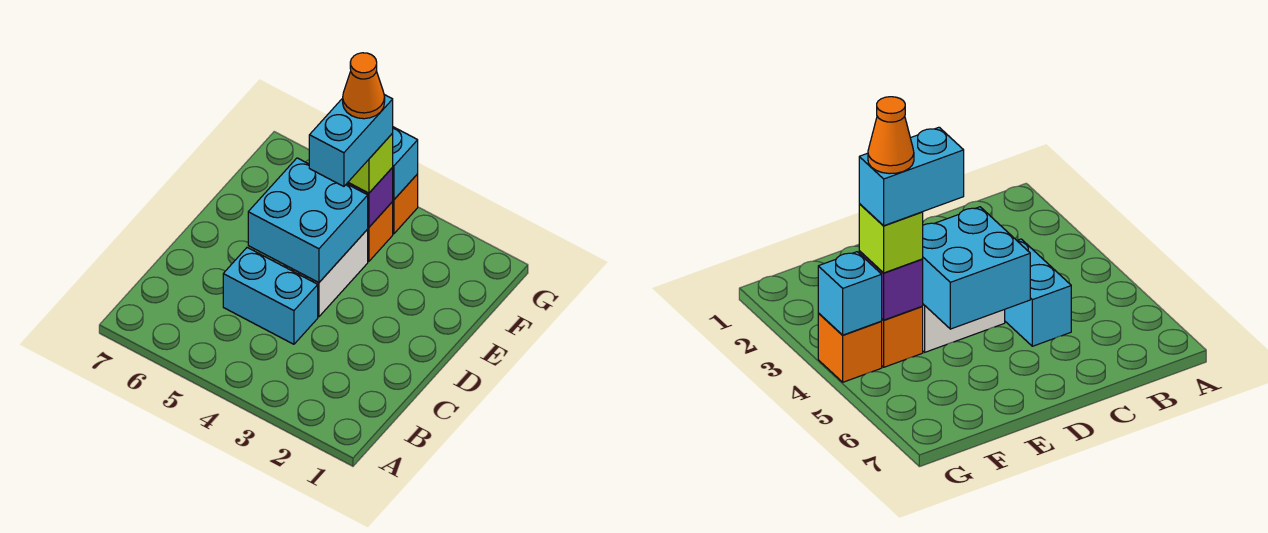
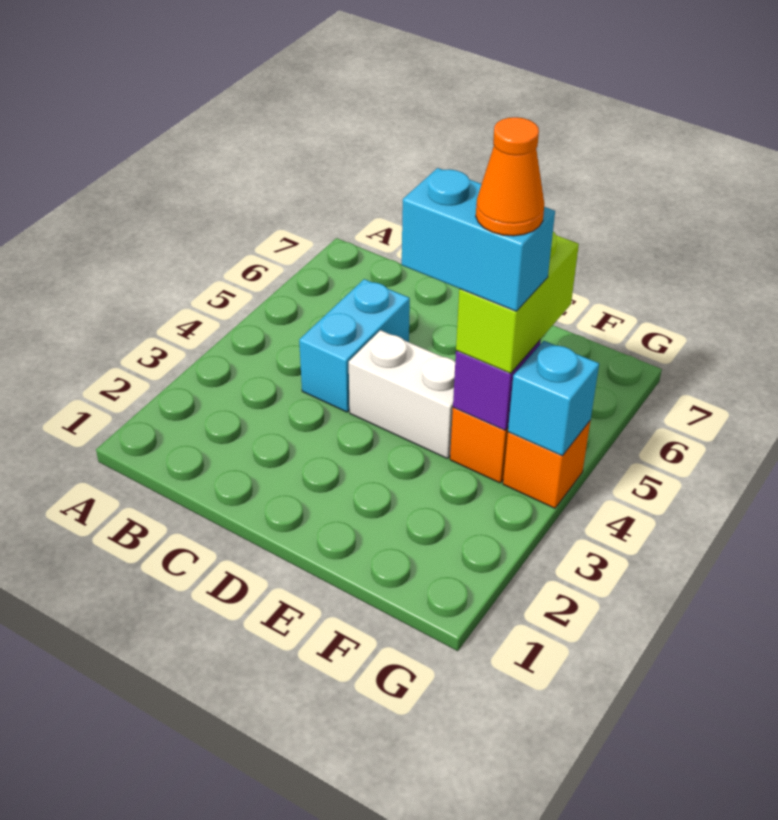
cyan 2x2 brick [248,158,368,282] -> none
lime 1x1 brick [348,133,393,193] -> lime 1x2 brick [456,232,579,373]

